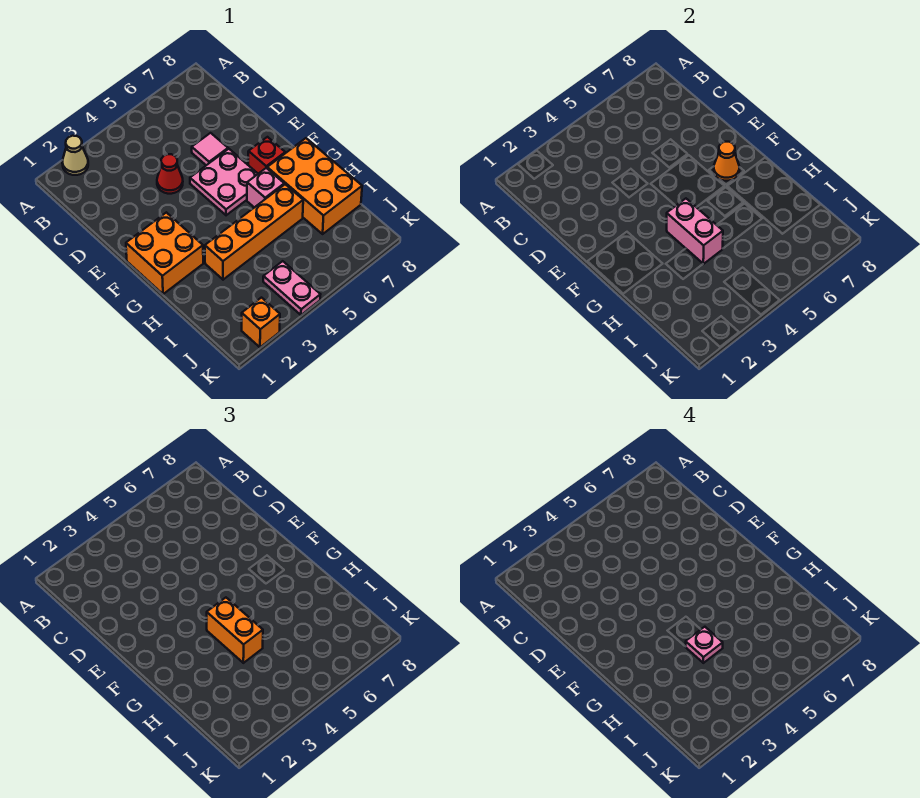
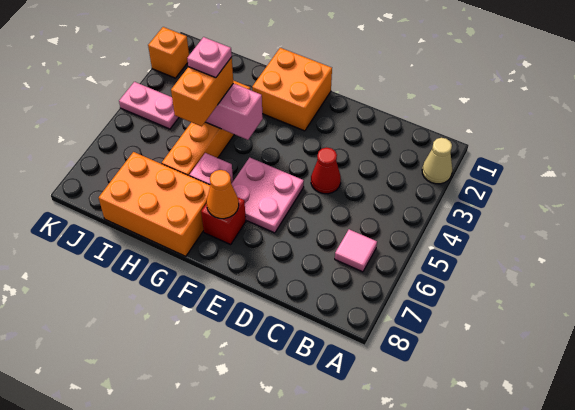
pink 1x1 tile [192,133,228,165] -> pink 1x1 tile moved to [335,229,377,272]
orange 1x2 brick [207,598,263,663] -> orange 1x2 brick turned to [171,57,233,126]

